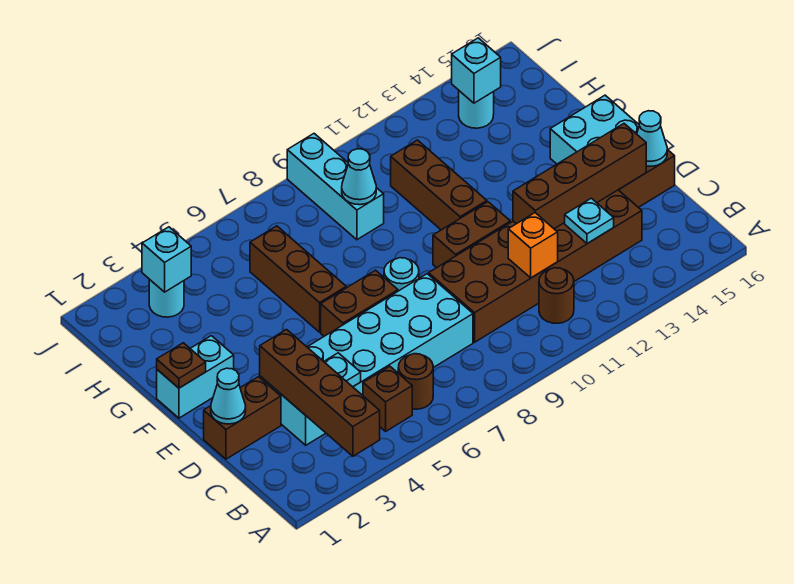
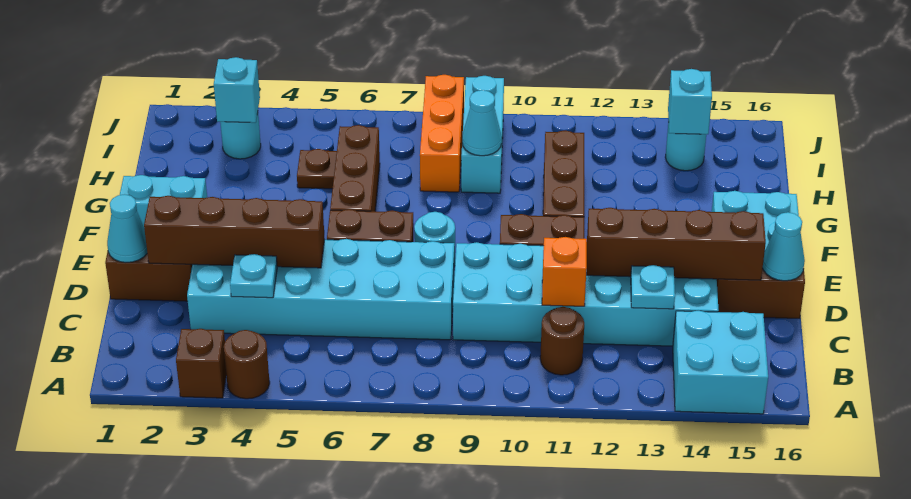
brown 1x4 brick [260,330,380,456] -> brown 1x4 brick turned to [144,196,325,268]
none -> cyan 2x2 brick [673,311,768,414]
brown 1x1 brick [363,366,412,431] -> brown 1x1 brick moved to [176,329,226,398]
brown 1x1 round brick [398,354,433,409] -> brown 1x1 round brick moved to [224,330,270,399]
brown 2x6 brick [429,190,642,342] -> cyan 2x6 brick [453,242,719,346]
brown 1x1 plate [157,343,206,388] -> brown 1x1 plate moved to [297,149,337,189]
none -> orange 1x3 brick [420,75,464,192]

